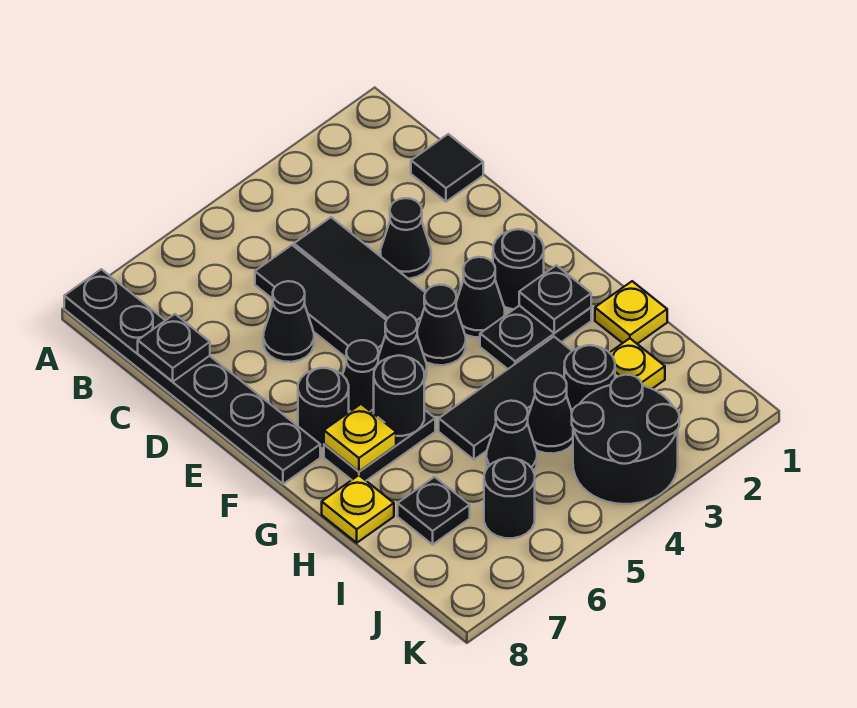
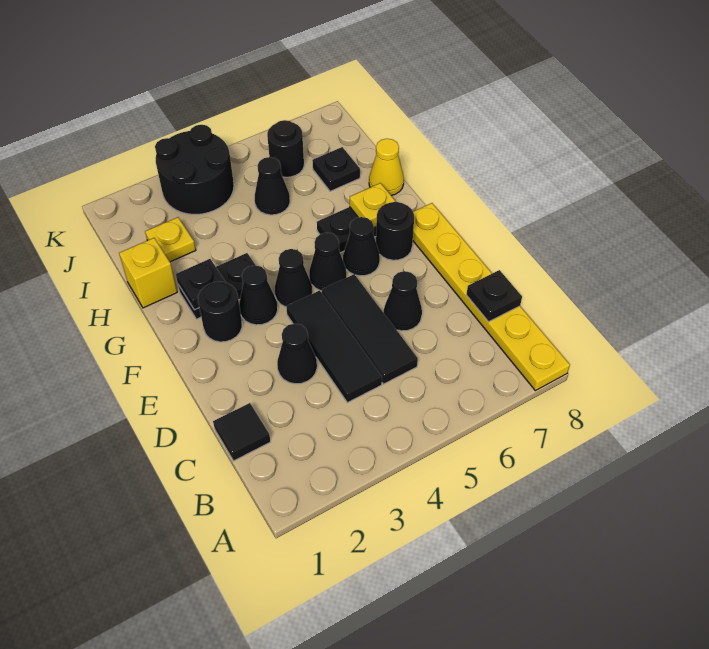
black 1x6 plate [64,269,320,484] -> yellow 1x6 plate [413,203,570,391]
black 1x1 round brick [374,355,424,436] -> none
yellow 1x1 plate [595,281,667,344] -> yellow 1x1 brick [119,238,177,308]
black 1x3 tile [439,337,572,460] -> none
yellow 1x1 plate [322,475,394,543] -> yellow 1x1 cone [369,139,404,196]
black 1x1 round brick [564,345,615,411] -> none
black 1x1 cone [527,373,573,454] -> none

